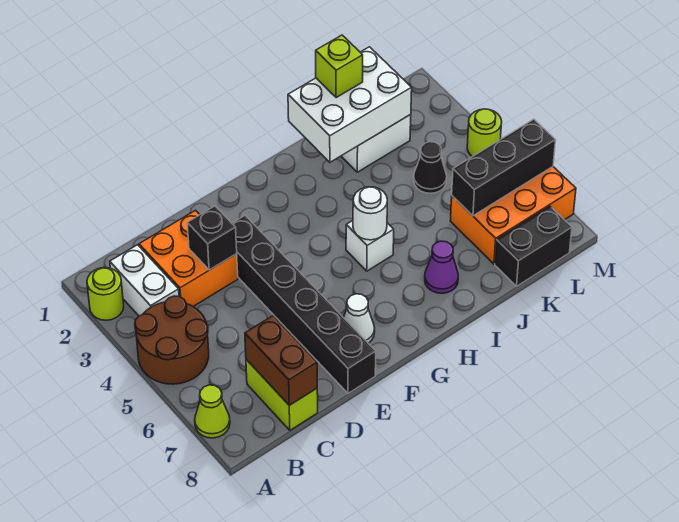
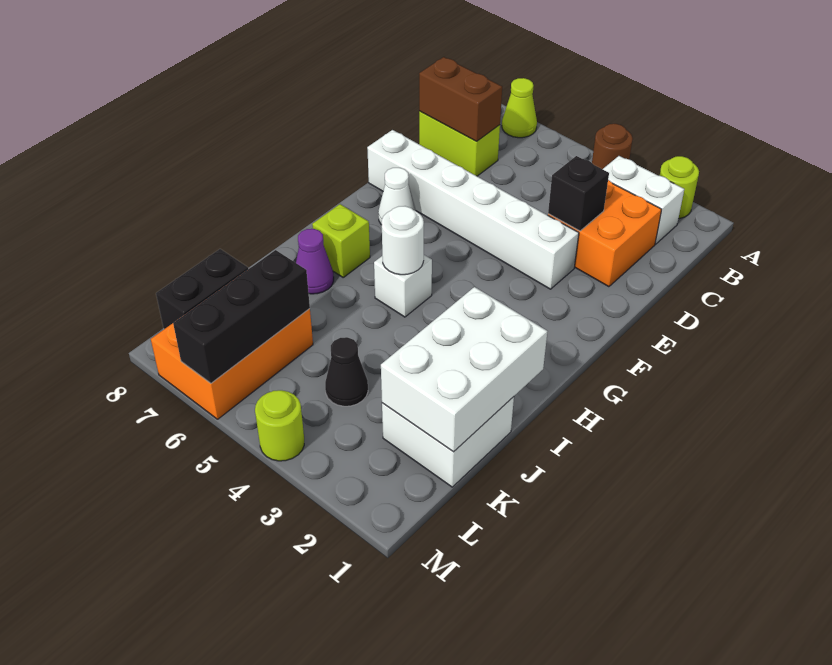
brown 2x2 round brick [135,296,209,384] -> brown 1x1 round brick [592,124,633,169]
black 1x6 brick [232,216,376,393] -> white 1x6 brick [367,130,579,289]
lime 1x1 brick [316,35,363,98] -> lime 1x1 brick moved to [312,204,370,277]

